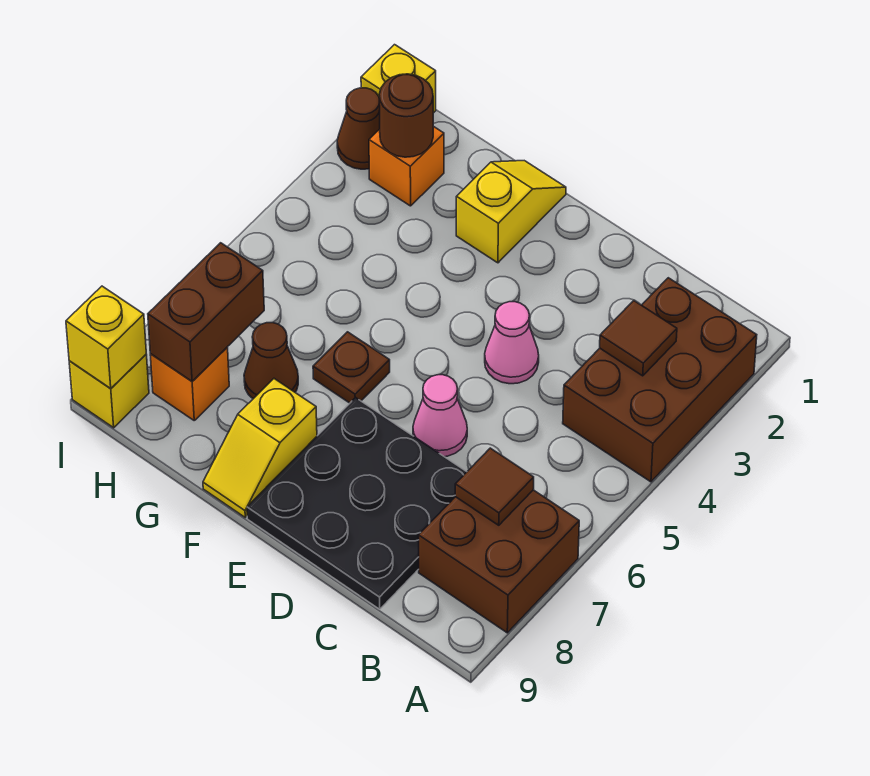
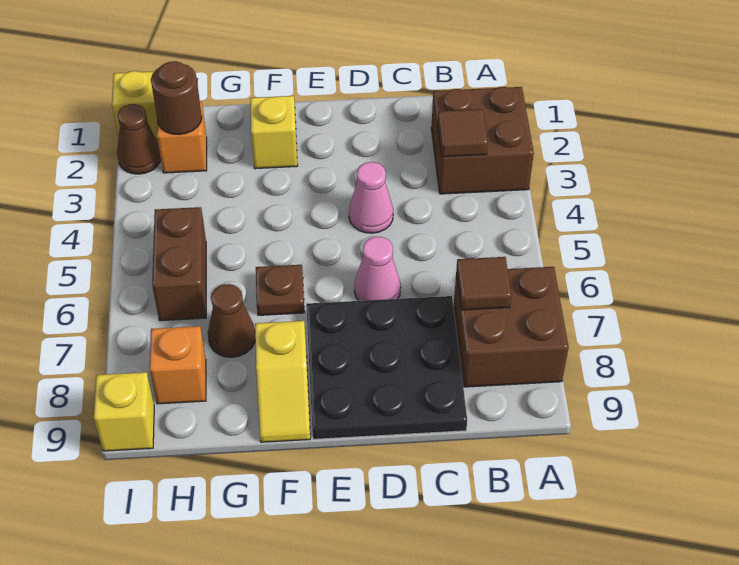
brown 2x3 brick [563,278,757,482] -> brown 2x2 brick [431,87,534,194]
brown 1x2 brick [148,243,264,381] -> brown 1x2 brick moved to [152,207,206,321]
yellow 1x1 brick [66,286,146,389] -> none

